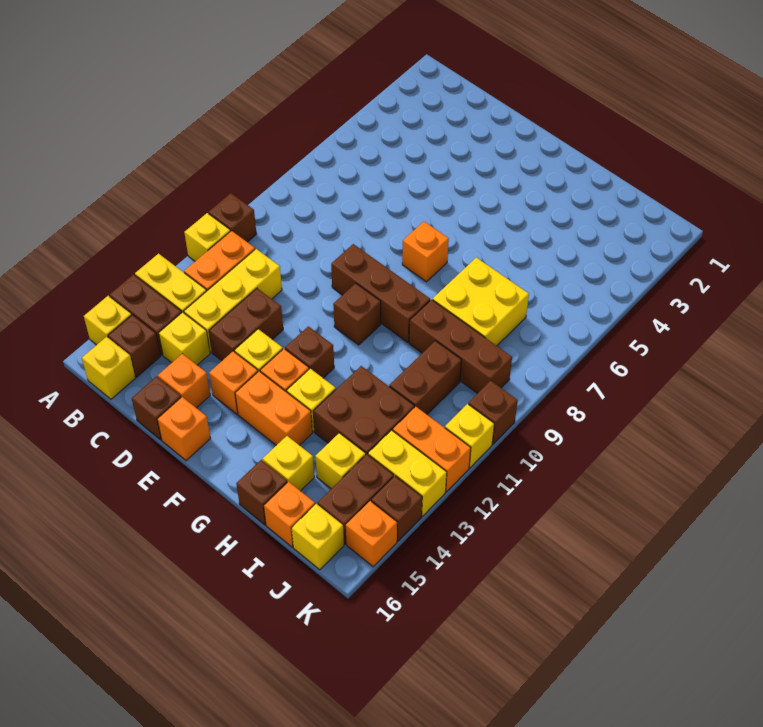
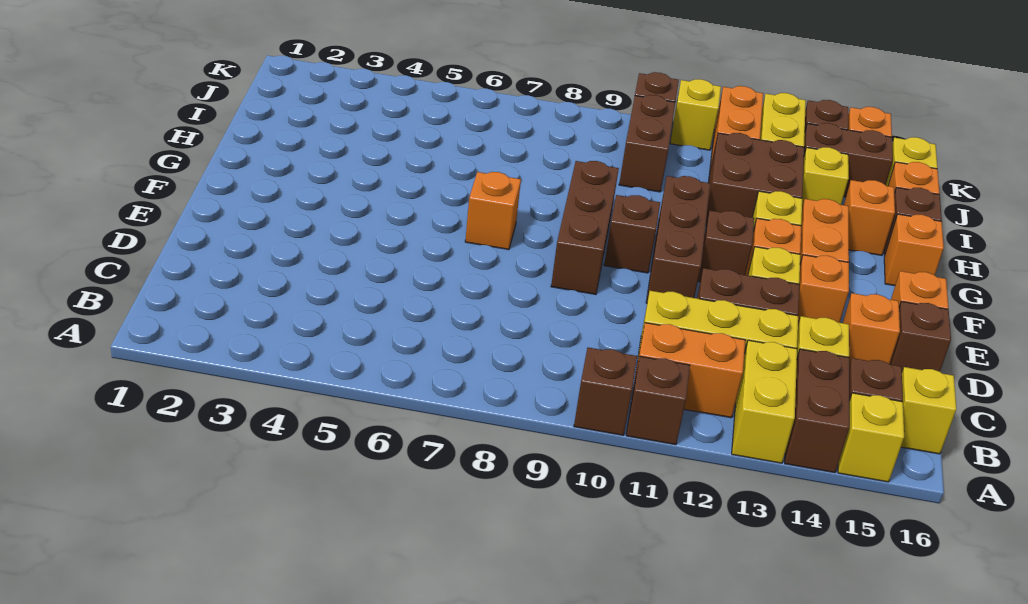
yellow 1x1 brick [184,213,230,261] -> brown 1x1 brick [626,356,690,445]
none -> orange 1x1 brick [884,214,944,286]
yellow 2x2 brick [433,258,529,346] -> none
brown 1x3 brick [409,300,512,393] -> brown 1x3 brick moved to [646,176,710,303]
yellow 1x1 brick [263,436,314,491] -> orange 1x1 brick [844,180,895,255]
brown 1x2 brick [389,341,461,414] -> brown 1x2 brick turned to [619,95,675,192]

